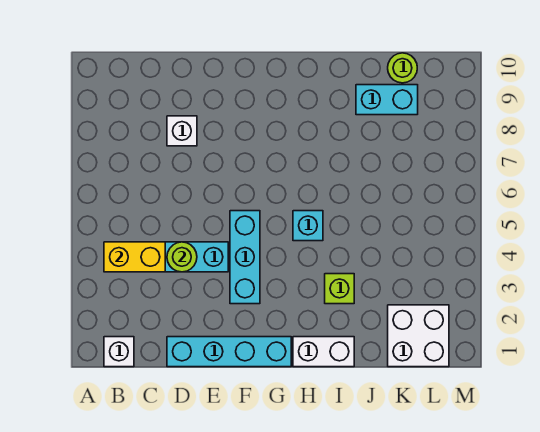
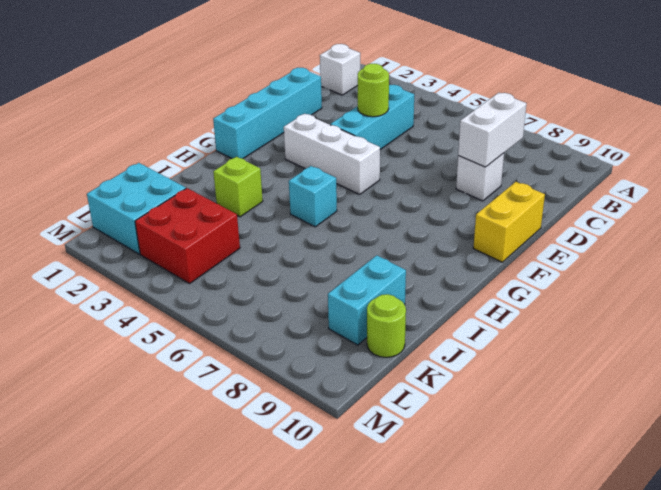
yellow 1x2 brick [104,242,165,272] -> yellow 1x2 brick moved to [473,182,545,262]
cyan 1x3 brick [230,211,260,304] -> white 1x3 brick [284,114,380,194]
white 1x2 brick [293,337,354,367] -> white 1x2 brick moved to [458,93,527,167]
white 2x2 brick [388,305,449,367] -> cyan 2x2 brick [87,163,186,254]
none -> red 2x2 brick [135,188,240,284]

